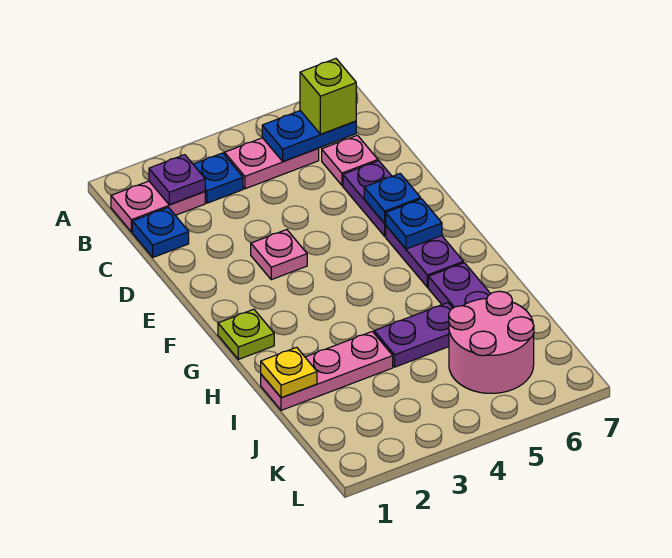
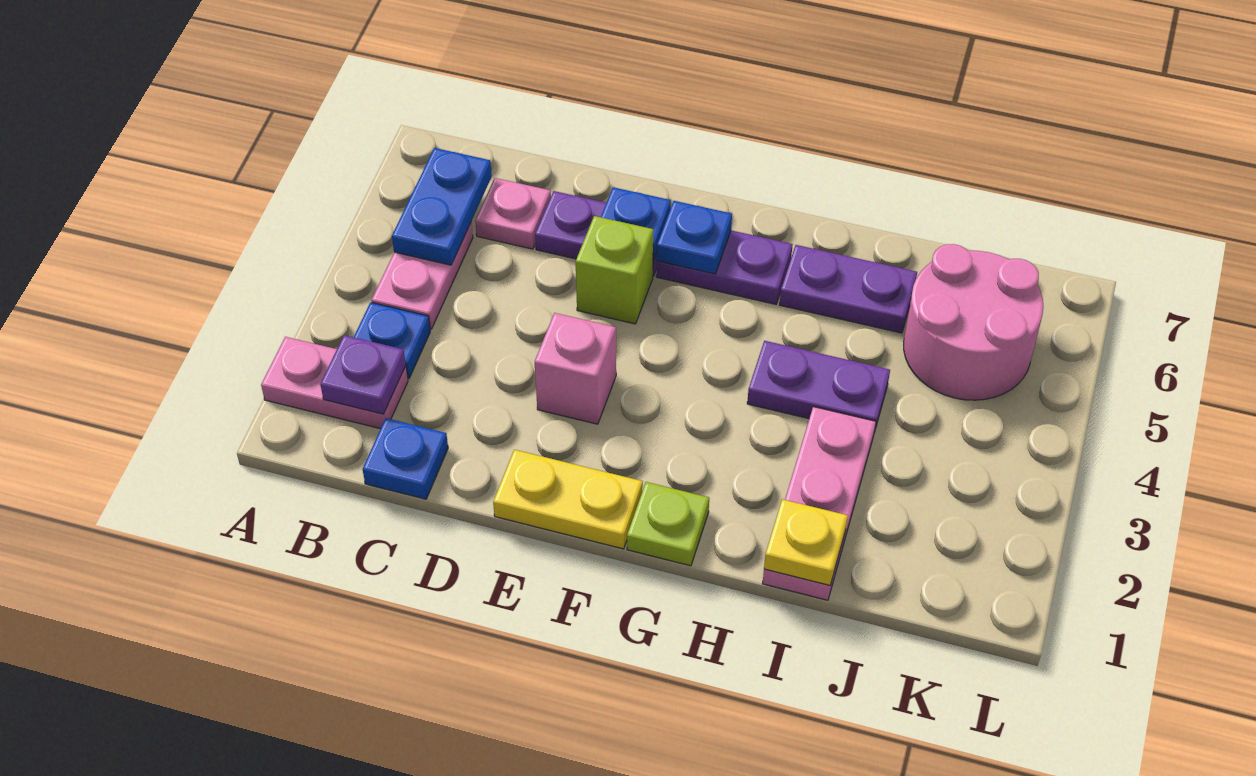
pink 1x2 plate [111,181,205,232] -> pink 1x2 plate turned to [261,337,408,429]
lime 1x1 brick [300,59,356,134] -> lime 1x1 brick moved to [576,216,653,324]
none -> yellow 1x2 plate [493,450,643,549]
pink 1x1 plate [251,230,307,280] -> pink 1x1 brick [535,313,616,424]
purple 1x2 plate [374,303,453,367] -> purple 1x2 plate turned to [747,341,890,432]

